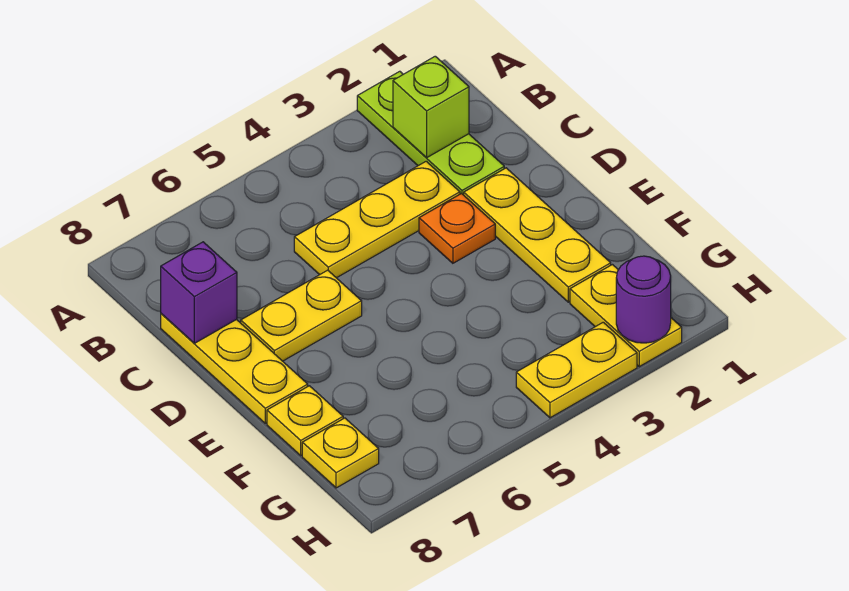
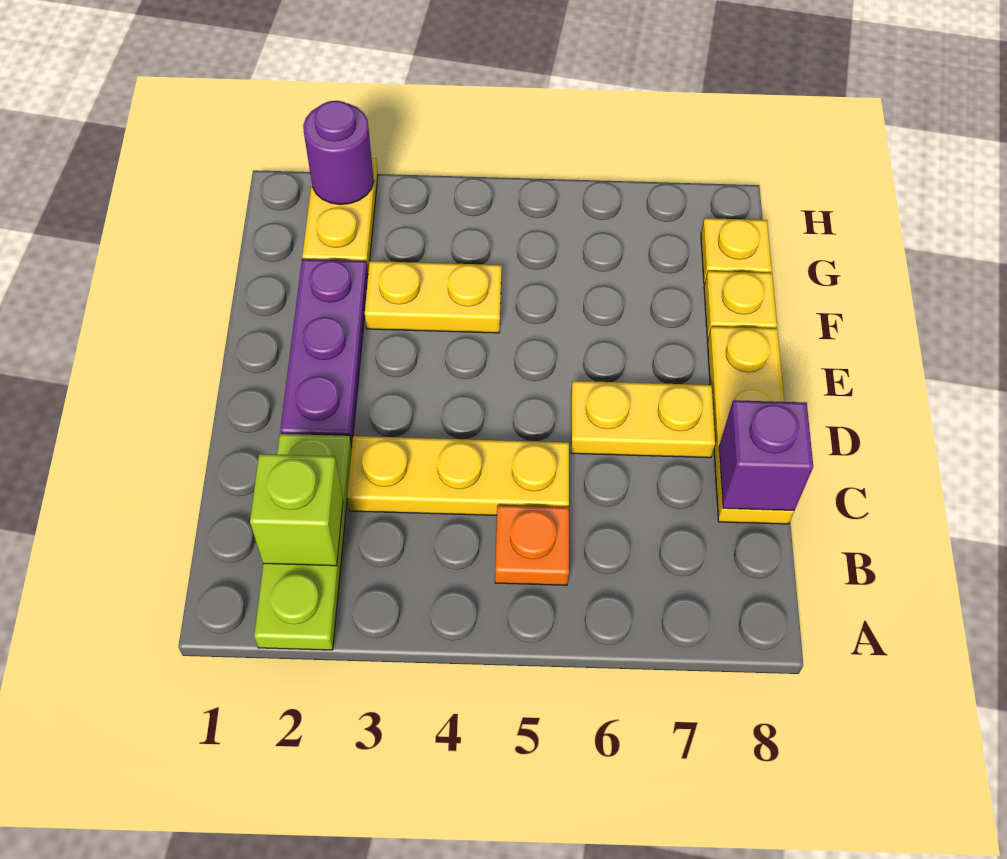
yellow 1x3 plate [464,168,611,302] -> purple 1x3 plate [280,259,368,447]
orange 1x1 plate [419,194,495,263] -> orange 1x1 plate moved to [495,505,569,585]
yellow 1x2 plate [516,322,637,418] -> yellow 1x2 plate moved to [365,261,502,333]

